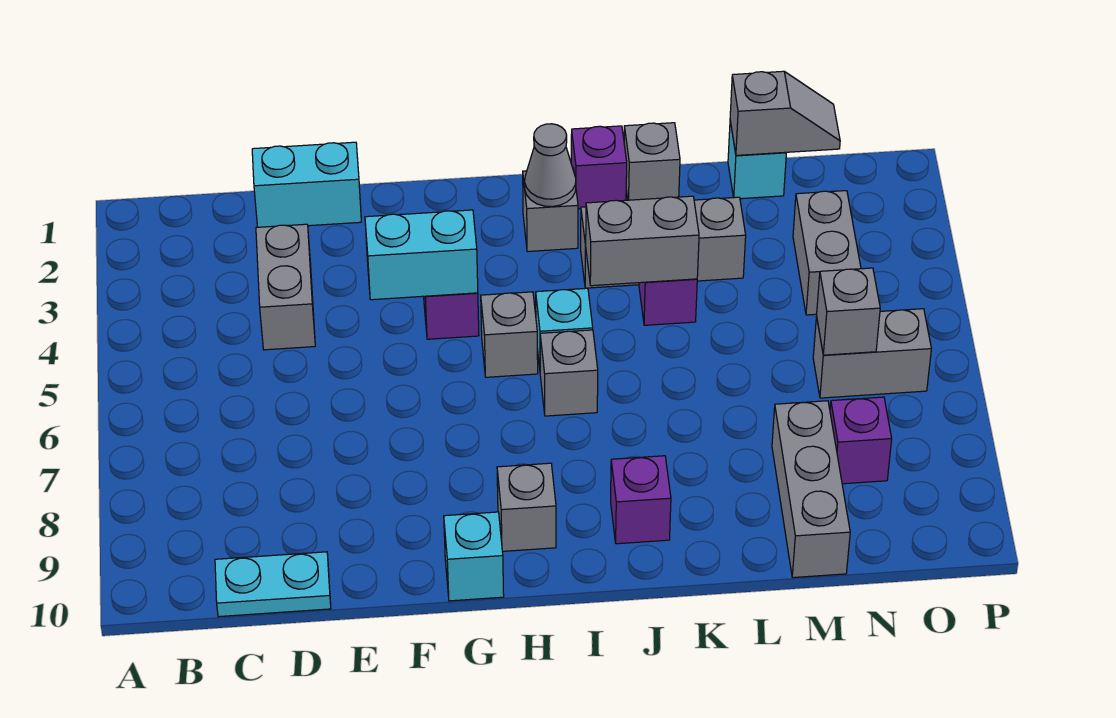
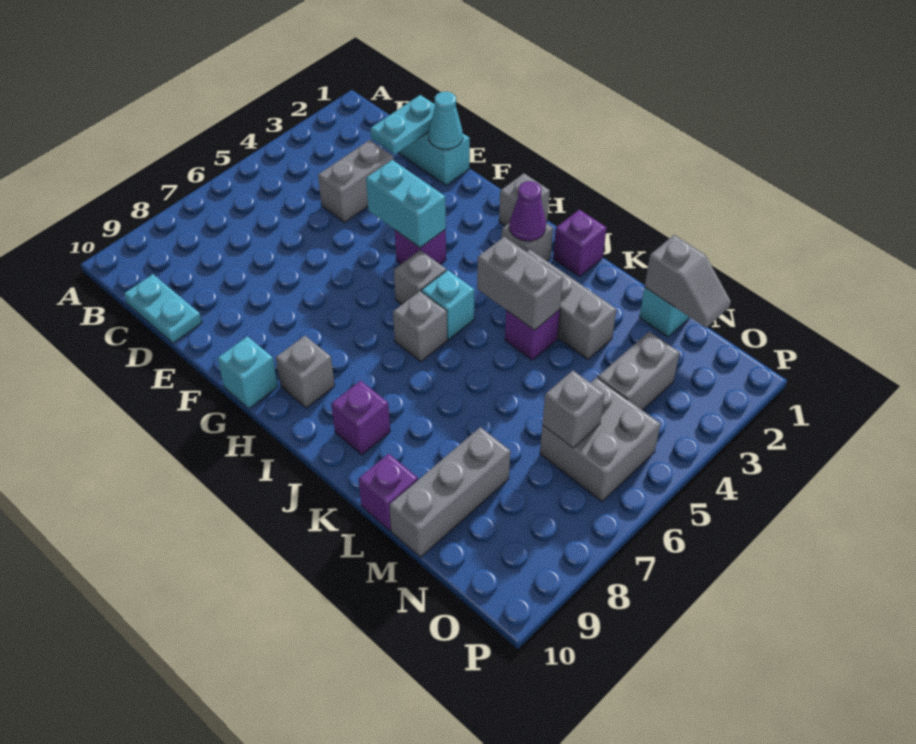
none -> cyan 1x2 plate [370,95,435,154]
none -> cyan 1x1 cone [429,92,463,149]
grey 1x1 cone [525,124,576,207] -> purple 1x1 cone [510,181,546,241]
grey 1x1 brick [624,123,680,200] -> grey 1x1 brick moved to [499,173,550,226]
grey 1x2 brick [813,309,931,398] -> grey 2x2 brick [540,378,661,501]
purple 1x1 brick [830,397,892,484] -> purple 1x1 brick moved to [359,454,418,531]

